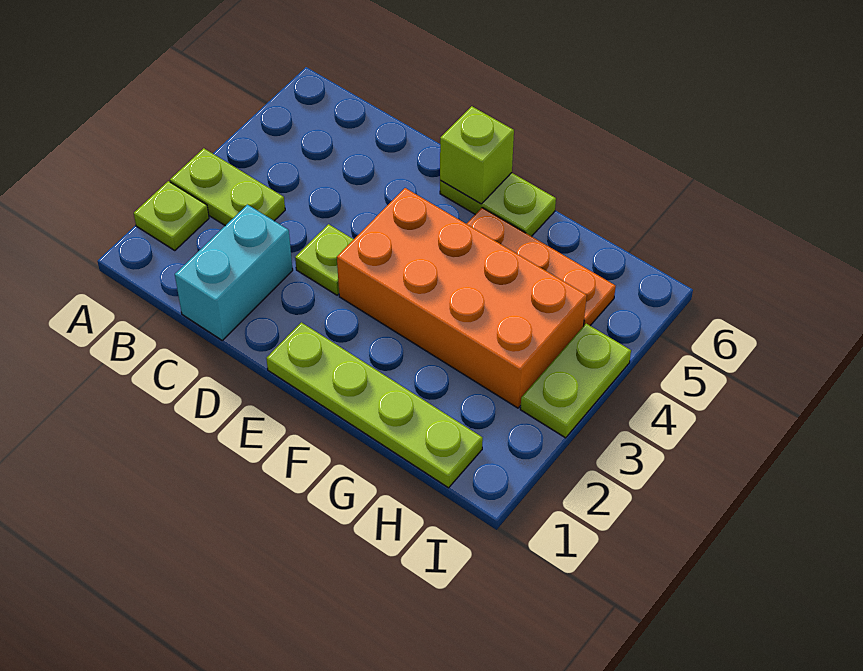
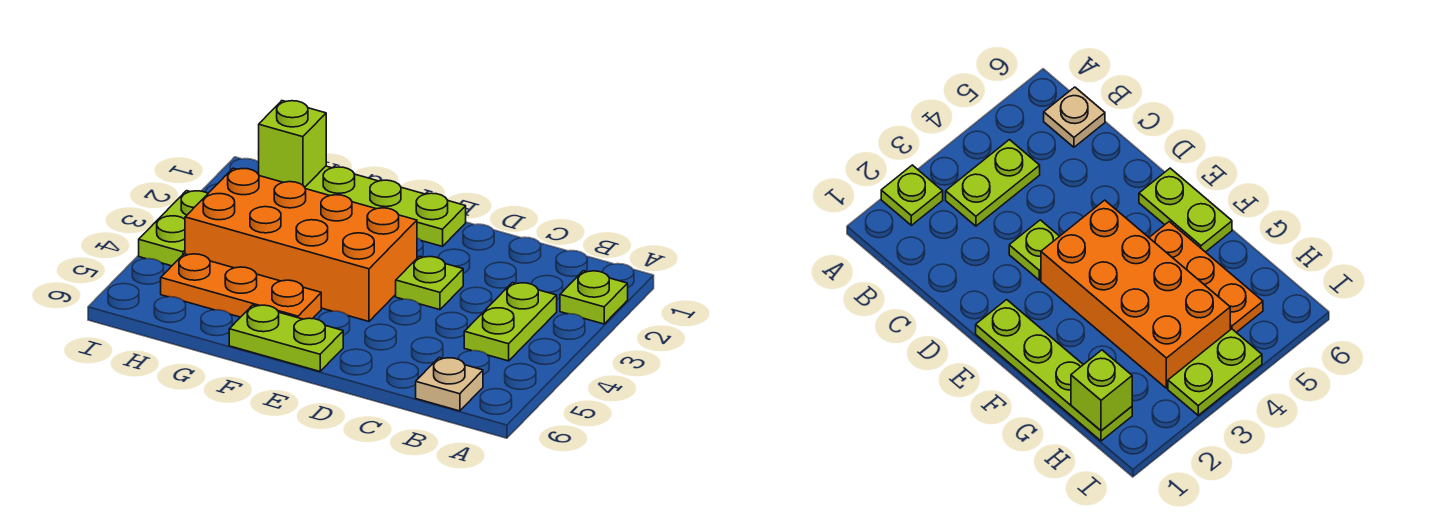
lime 1x2 plate [170,148,285,226] -> lime 1x2 plate turned to [464,283,557,361]
none -> tan 1x1 plate [416,358,483,411]
cyan 1x2 brick [175,205,293,340] -> none
lime 1x1 brick [440,106,514,204] -> lime 1x1 brick moved to [259,101,326,187]

